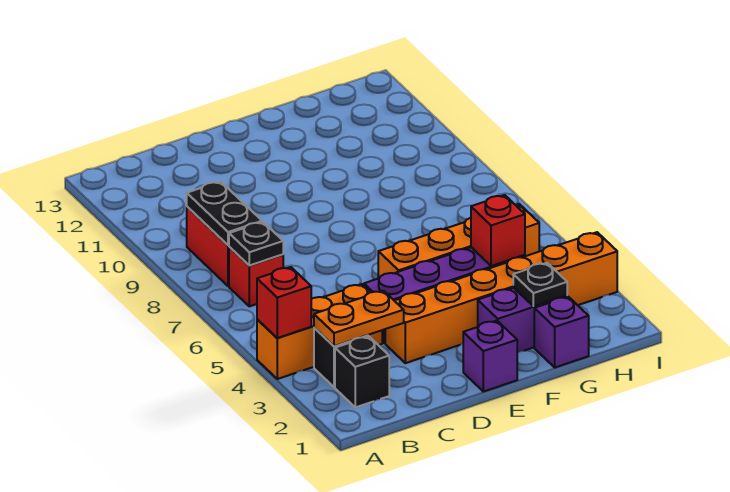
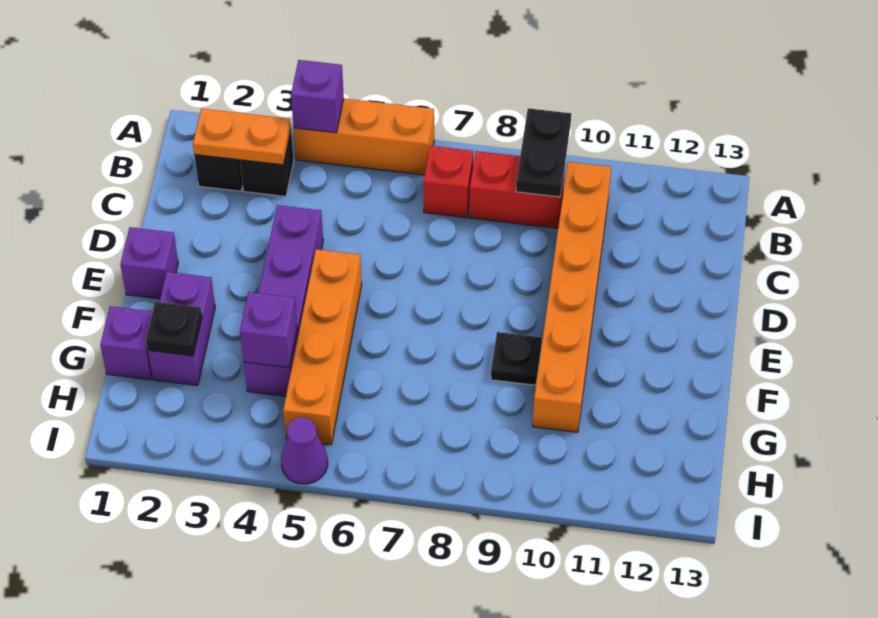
orange 1x3 brick [257,284,382,379] -> orange 1x3 brick turned to [294,98,434,175]
red 1x1 brick [257,267,311,338] -> purple 1x1 brick [291,60,344,133]
orange 1x2 plate [314,291,404,346] -> orange 1x2 plate turned to [193,109,291,165]
black 1x1 plate [229,222,283,265] -> black 1x1 plate moved to [491,332,542,385]
black 1x2 plate [187,181,262,245] -> black 1x2 plate turned to [516,108,571,197]
orange 1x6 brick [385,232,617,363] -> orange 1x6 brick moved to [532,162,611,432]
red 1x1 brick [471,195,525,266] -> purple 1x1 brick [240,292,297,368]
none -> purple 1x1 cone [281,417,328,484]

